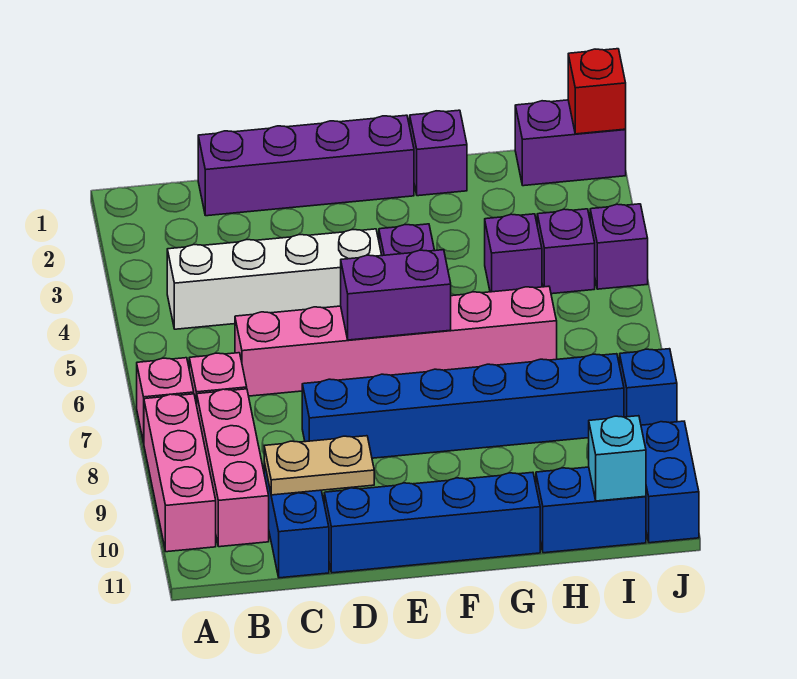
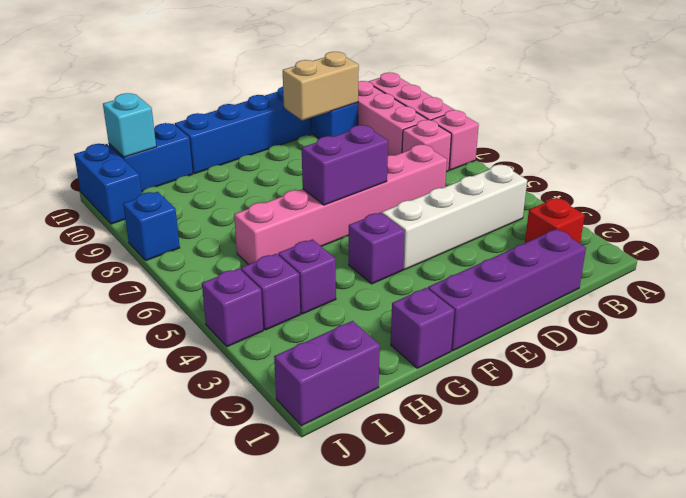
tan 1x2 plate [264,436,374,495] -> tan 1x2 brick [283,52,359,120]
blue 1x6 brick [302,354,624,458] -> none
red 1x1 brick [568,49,626,134] -> red 1x1 brick moved to [525,198,585,243]

